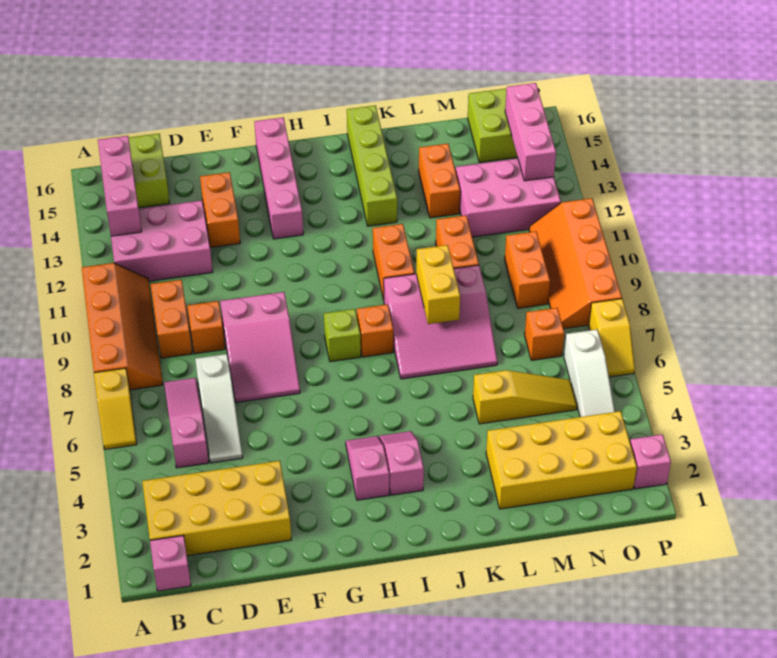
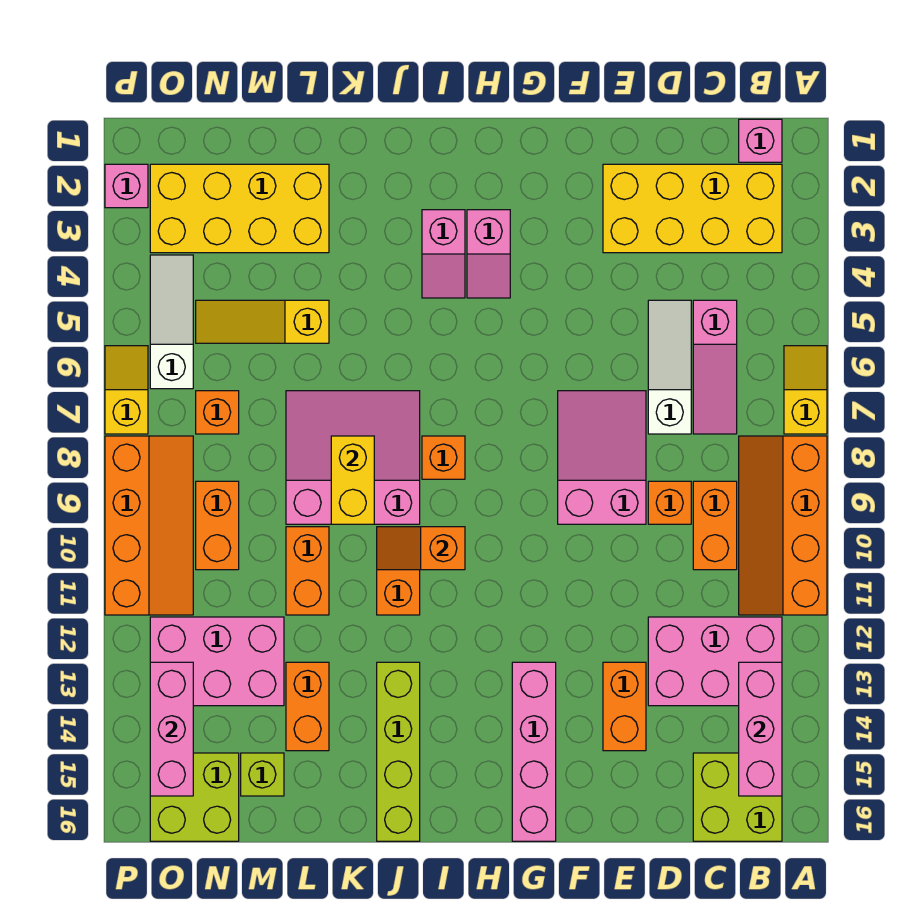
lime 1x1 brick [324,309,361,362] -> lime 1x1 brick moved to [241,753,284,796]
none -> orange 1x2 slope [377,527,465,570]

